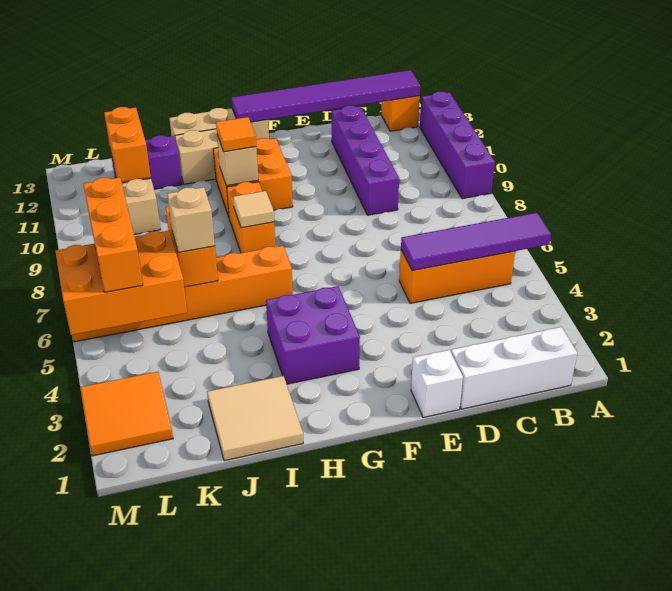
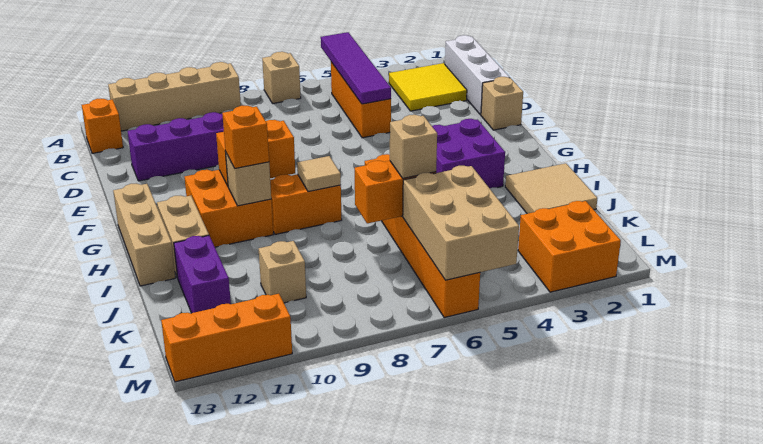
none -> tan 1x1 brick [262,52,301,104]
purple 1x4 brick [420,92,495,199] -> tan 1x4 brick [108,62,241,131]
none -> yellow 2x2 tile [389,63,467,111]
purple 1x6 tile [231,70,420,122] -> none
white 1x1 brick [411,350,463,418] -> tan 1x1 brick [481,77,523,130]
orange 1x1 tile [216,117,256,152] -> orange 1x1 brick [222,106,269,168]
orange 2x3 brick [56,230,187,335] -> tan 2x3 brick [403,166,519,280]
orange 1x2 brick [104,107,151,182] -> orange 1x2 brick moved to [216,120,295,186]
orange 2x2 tile [81,372,173,456] -> orange 2x2 brick [518,201,621,292]
orange 1x3 brick [83,178,143,292] -> orange 1x3 brick moved to [161,294,292,382]

